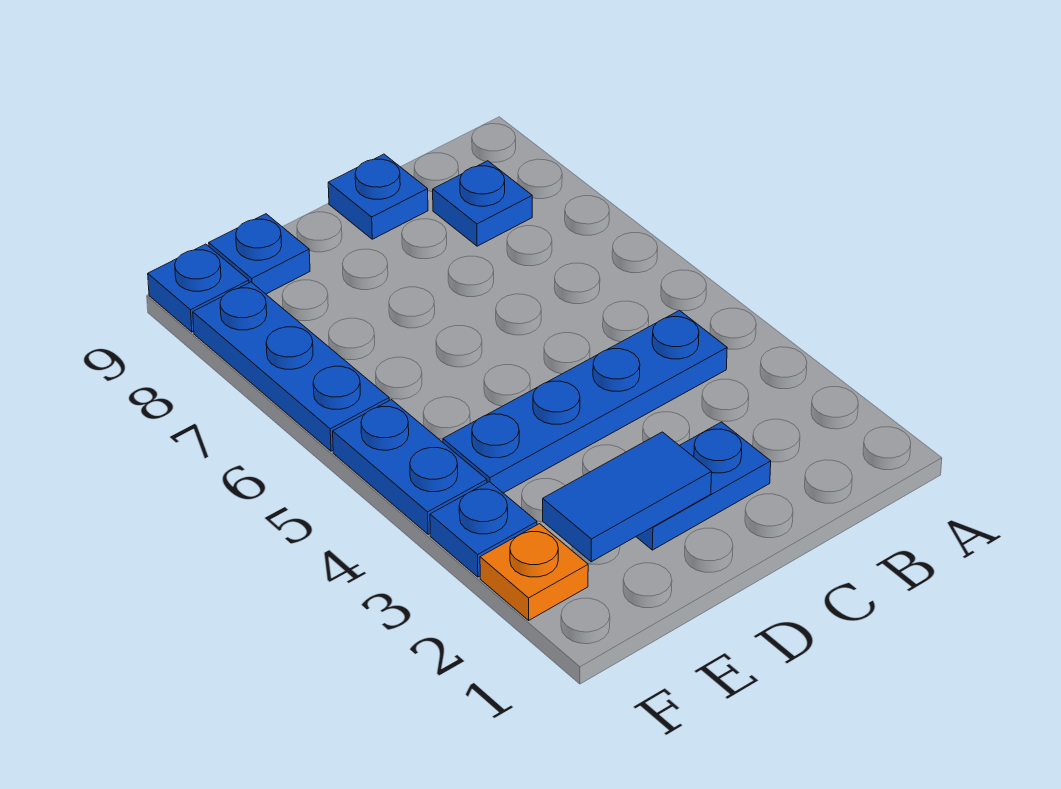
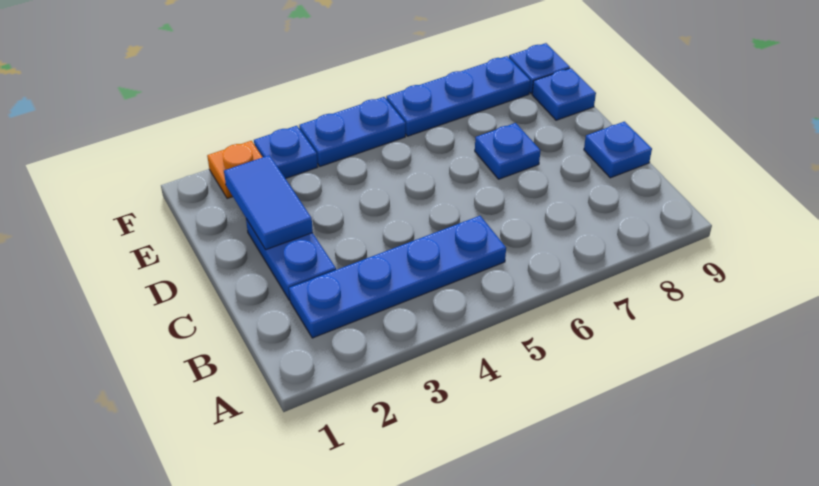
blue 1x4 plate [443,310,727,493] -> blue 1x4 plate turned to [289,216,506,338]
blue 1x1 plate [433,161,532,246] -> blue 1x1 plate moved to [475,123,541,179]

